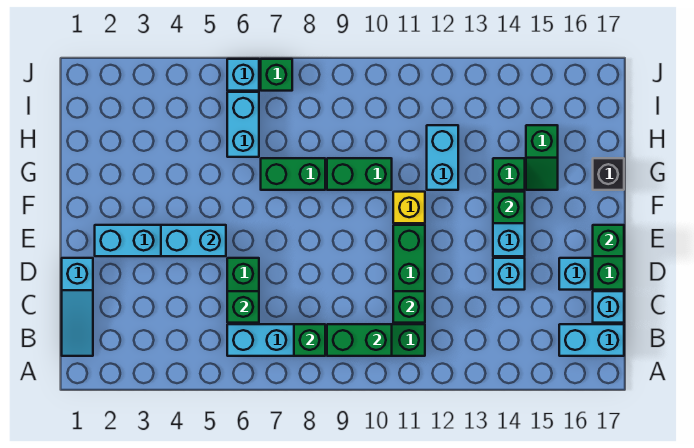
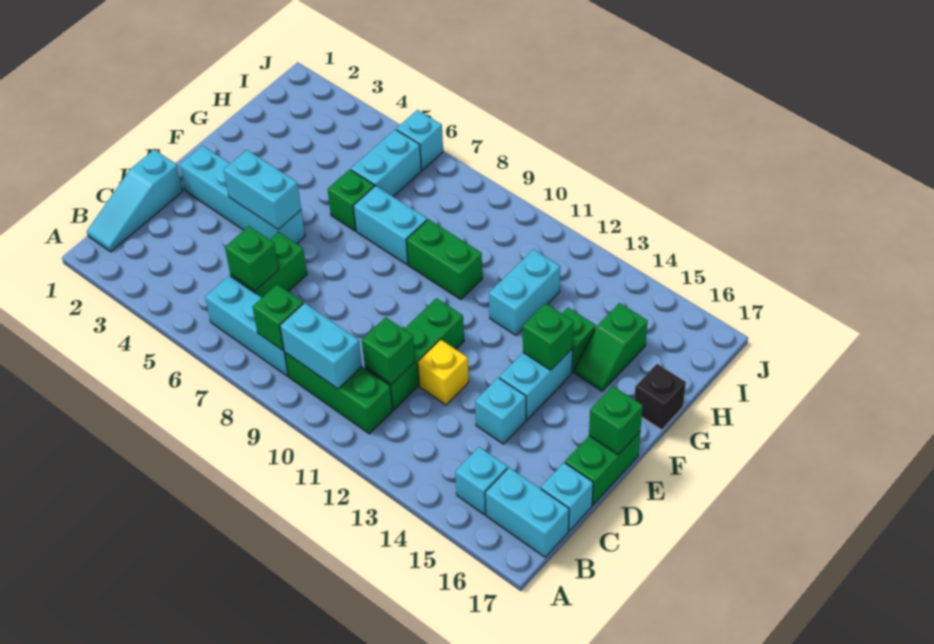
green 1x2 brick [327,324,392,356] -> cyan 1x2 brick [280,303,362,389]
cyan 1x1 brick [559,258,591,290] -> cyan 1x1 brick moved to [455,447,508,515]
yellow 1x1 brick [393,192,425,223] -> yellow 1x1 brick moved to [418,340,469,405]
green 1x2 brick [261,158,325,190] -> cyan 1x2 brick [353,186,427,265]
green 1x1 brick [261,59,292,91] -> green 1x1 brick moved to [328,169,374,231]

